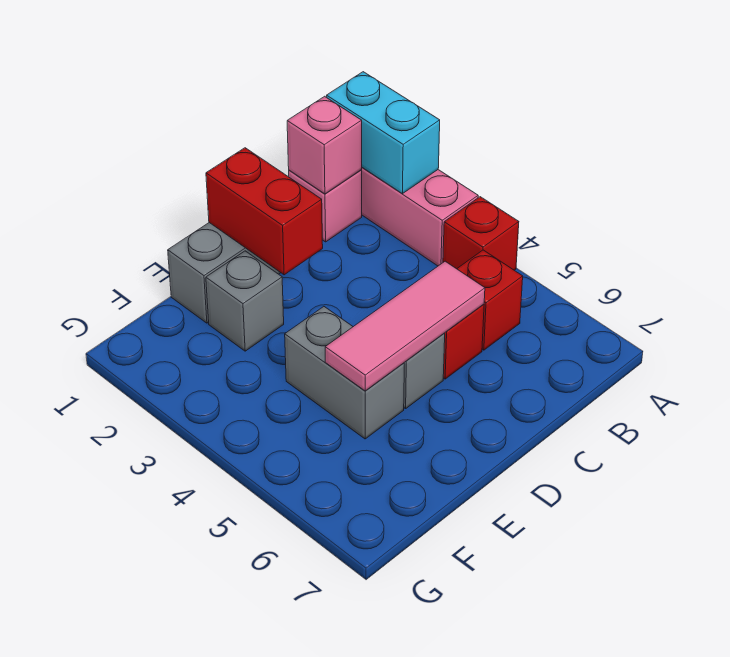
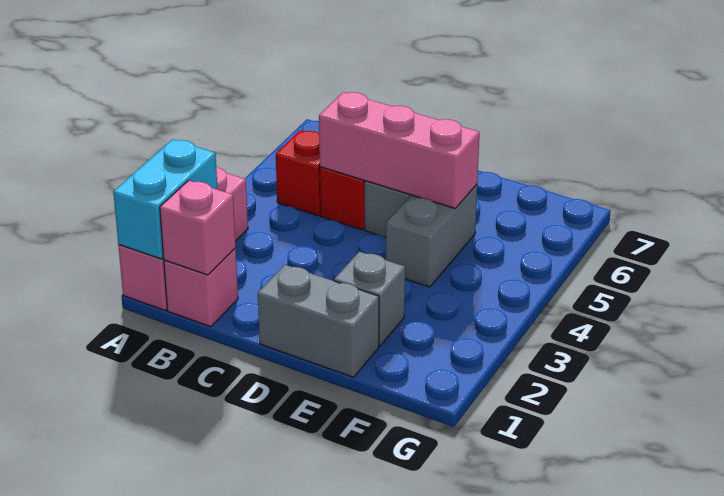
red 1x1 brick [443,197,519,270] -> none
pink 1x3 tile [325,261,485,391] -> pink 1x3 brick [319,92,480,208]
red 1x2 brick [206,148,323,275] -> none

